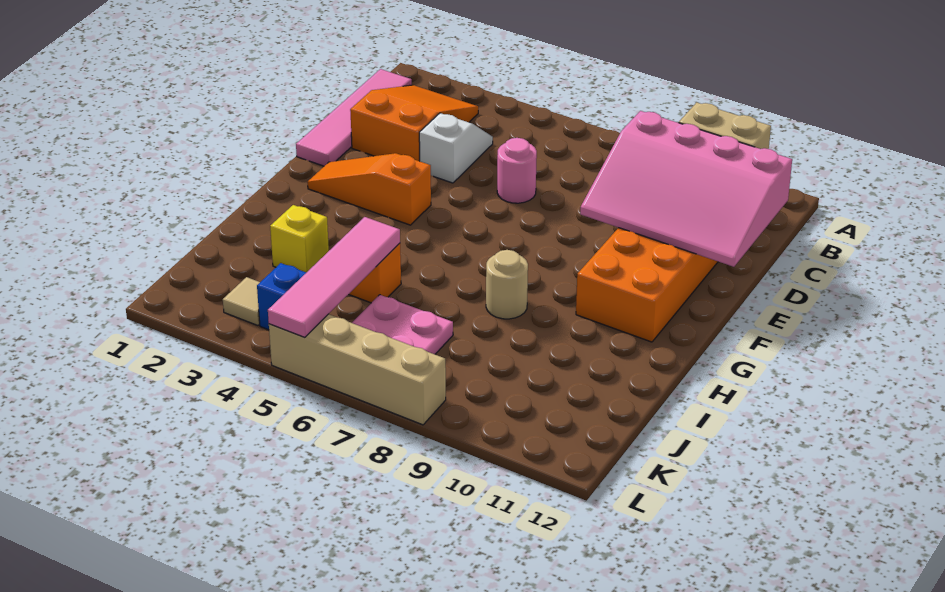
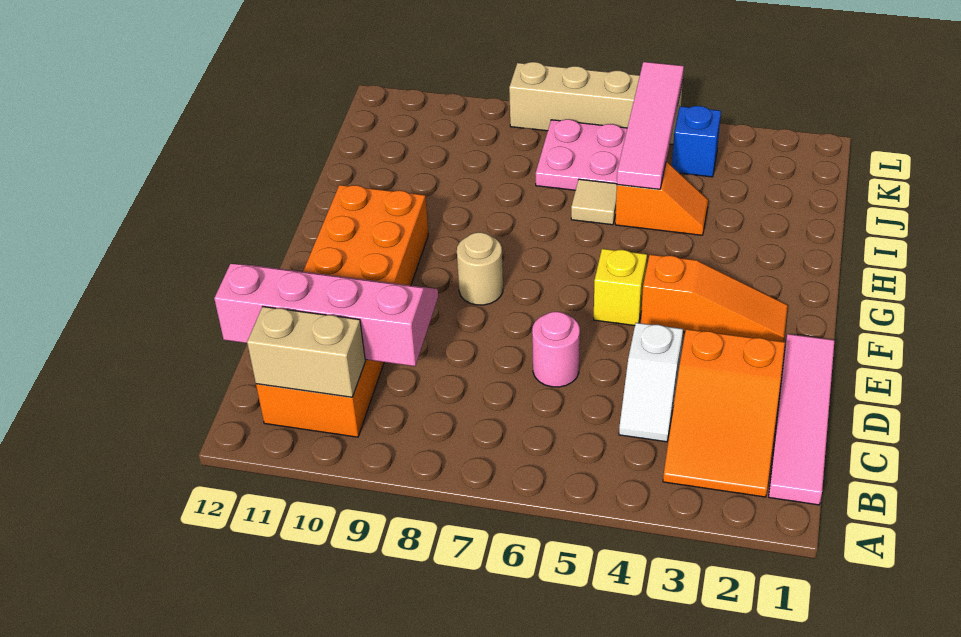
pink 3x4 slope [580,111,792,267] -> pink 2x4 slope [214,264,438,366]
tan 1x1 round brick [486,250,528,319] -> tan 1x1 round brick moved to [457,232,503,305]
yellow 1x1 brick [270,205,329,273] -> yellow 1x1 brick moved to [594,249,647,326]
tan 1x1 tile [223,277,260,325] -> tan 1x1 tile moved to [571,179,617,225]

